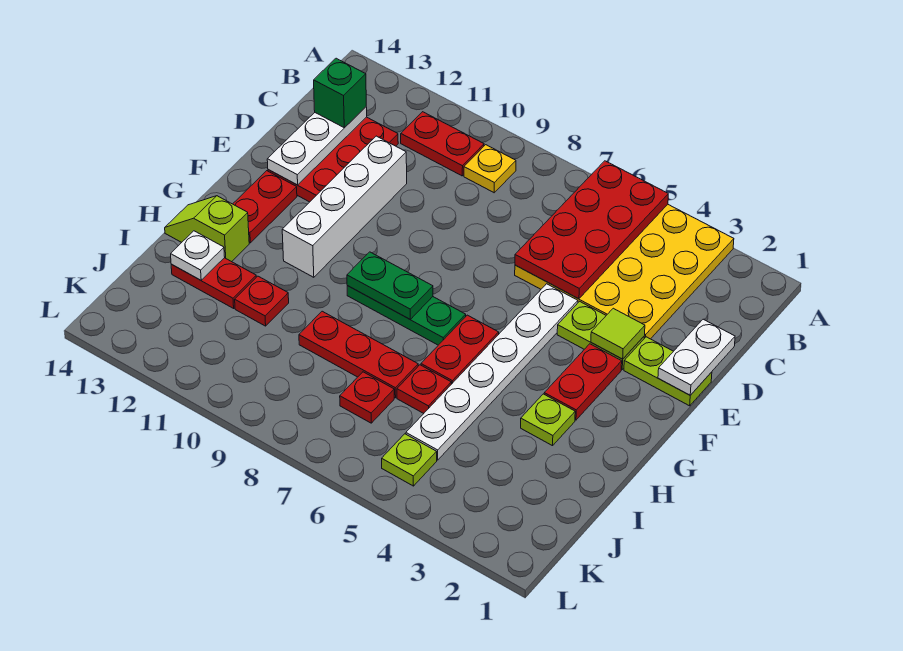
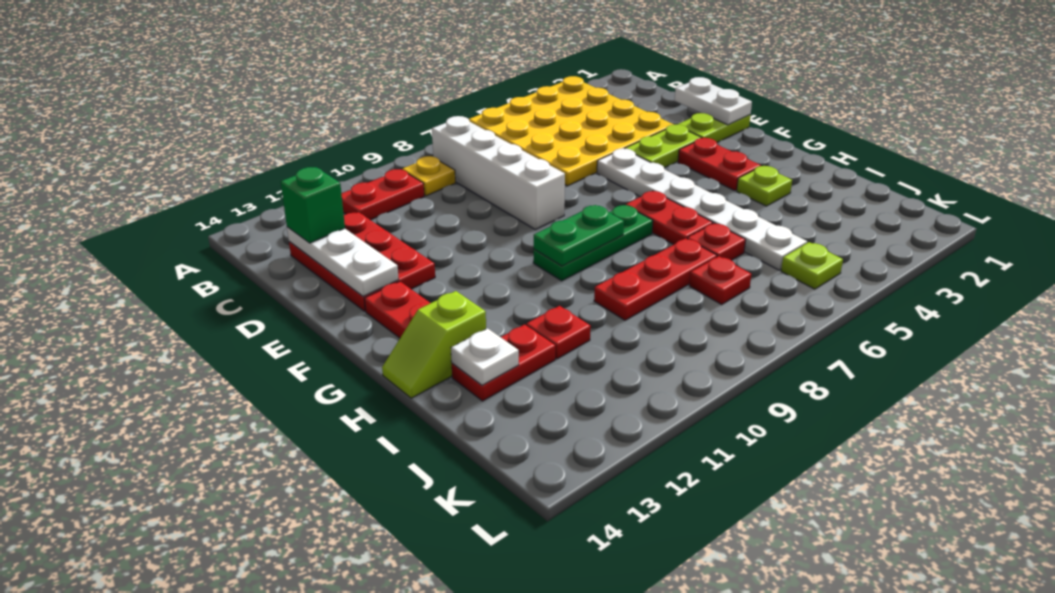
red 2x4 plate [515,161,668,299] -> none
white 1x4 brick [282,136,407,277] -> white 1x4 brick moved to [432,116,565,230]
lime 1x1 tile [591,308,645,359] -> none

